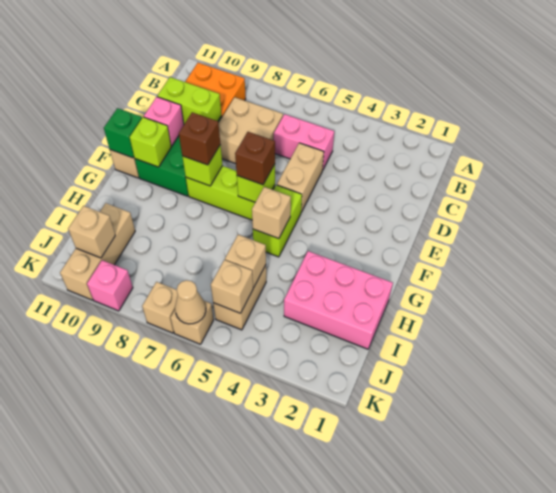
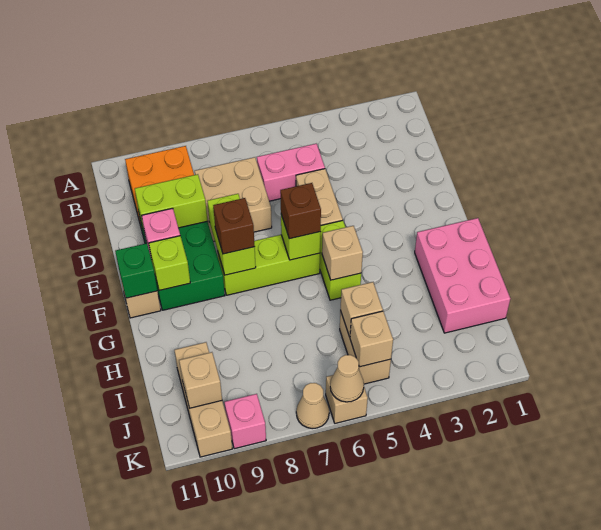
lime 1x1 brick [182,145,222,186] -> lime 1x2 brick [207,194,256,275]
pink 2x3 brick [284,251,393,349] -> pink 2x3 brick turned to [415,218,510,333]
tan 1x1 brick [142,282,178,333] -> tan 1x1 cone [296,383,329,429]

